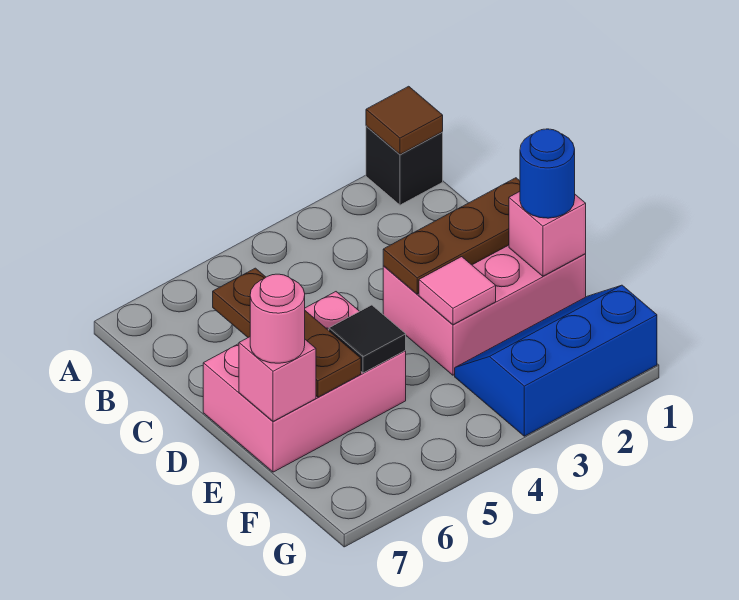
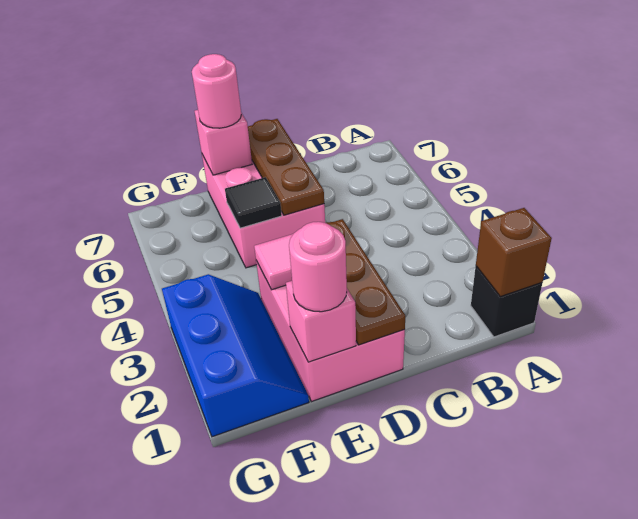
brown 1x1 tile [366,86,443,154] -> brown 1x1 brick [476,208,552,297]
brown 1x3 plate [213,268,361,397] -> brown 1x3 plate turned to [248,119,324,215]
blue 1x1 round brick [520,129,575,218] -> pink 1x1 round brick [289,222,347,312]

